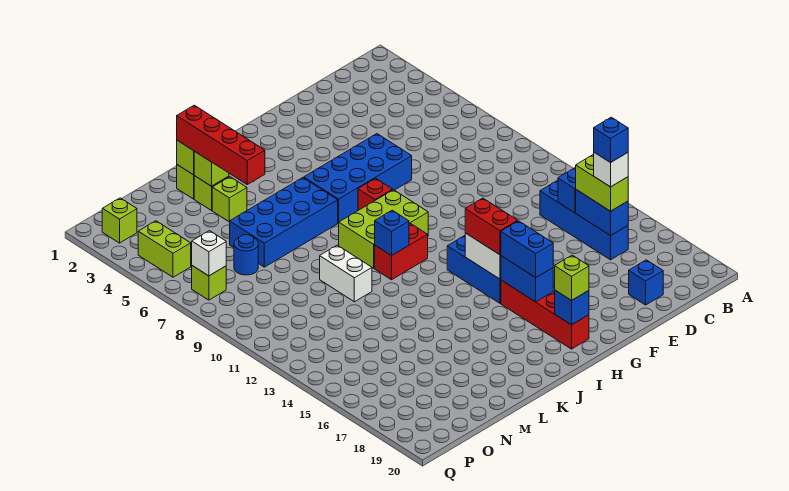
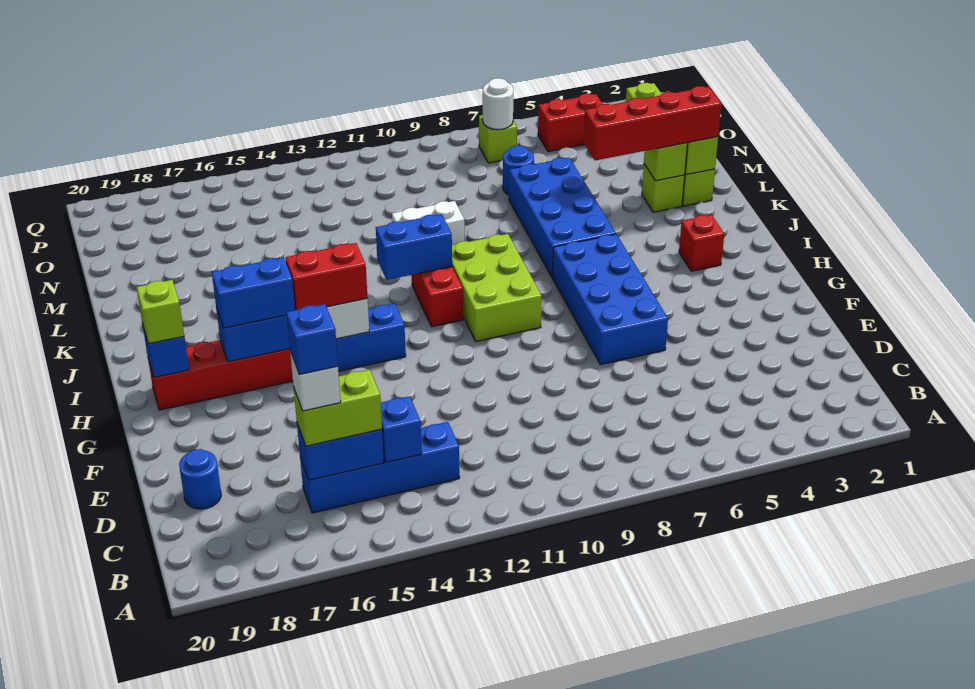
blue 1x1 brick [629,260,663,305] -> blue 1x1 round brick [179,449,221,509]
red 1x1 brick [358,178,393,210] -> red 1x1 brick moved to [679,215,724,271]
blue 1x1 brick [375,210,409,256] -> blue 1x2 brick [376,214,452,280]
lime 1x1 brick [212,177,247,222] -> none
lime 1x2 brick [138,221,191,277] -> red 1x2 brick [538,94,602,152]
white 1x1 brick [192,231,226,276] -> white 1x1 round brick [483,78,513,130]

